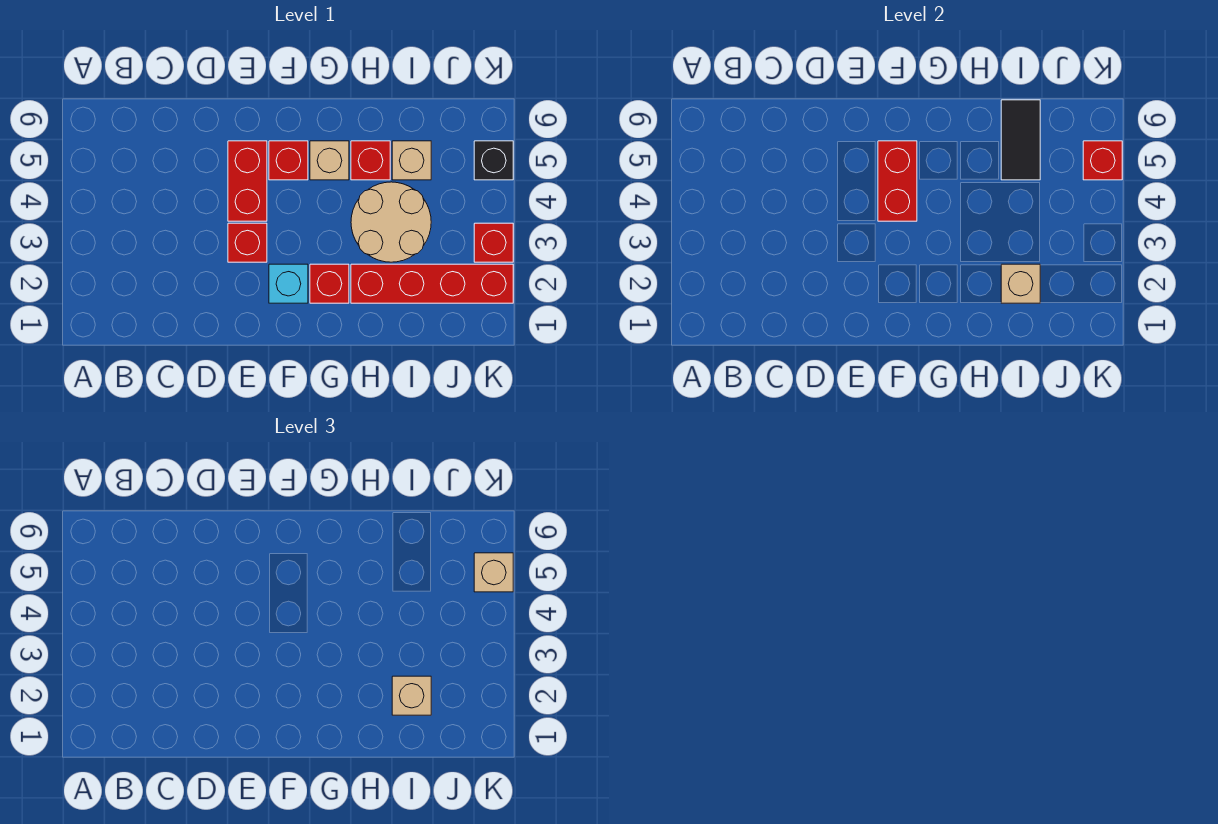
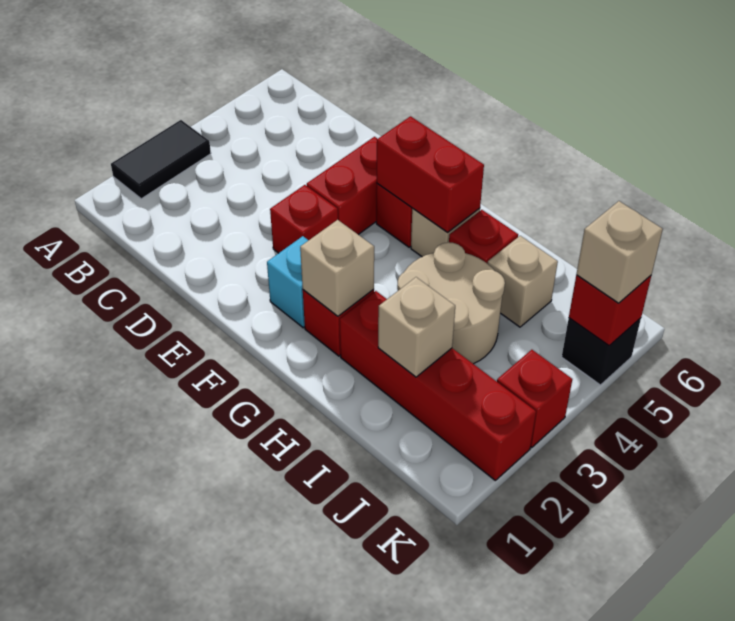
red 1x2 brick [878,141,917,221] -> red 1x2 brick turned to [377,116,484,233]
tan 1x1 brick [392,676,431,715] -> tan 1x1 brick moved to [300,220,374,316]
black 1x2 tile [1001,100,1040,180] -> black 1x2 tile moved to [111,120,211,199]

